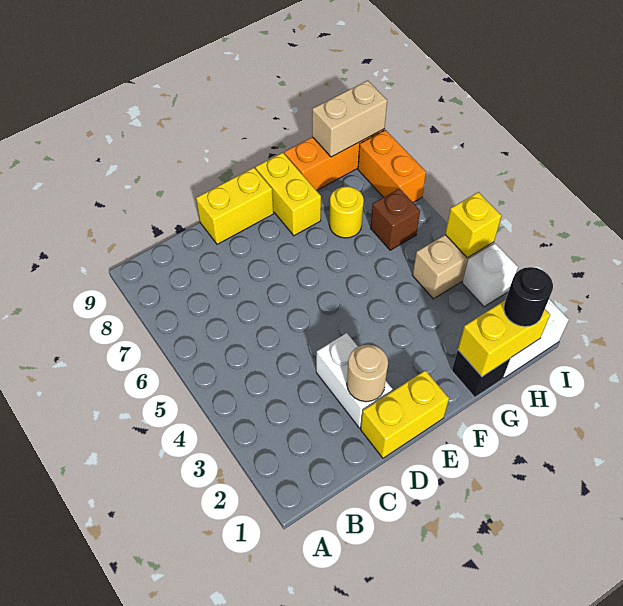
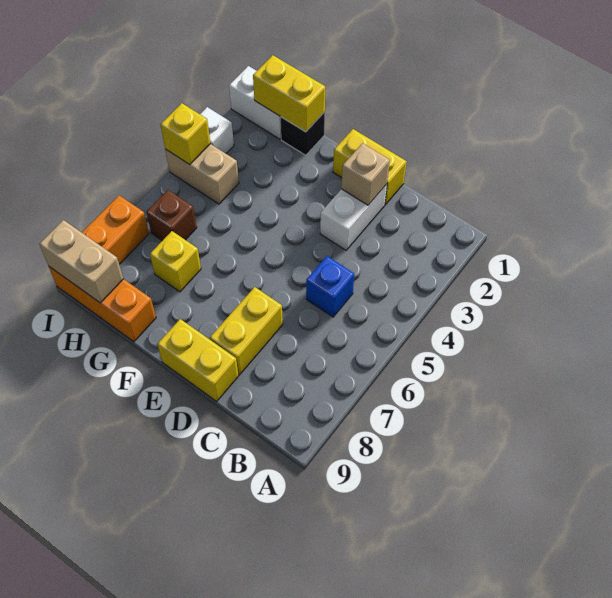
none -> blue 1x1 brick [306,256,354,317]
tan 1x1 round brick [347,345,388,402] -> tan 1x1 brick [341,143,390,205]
yellow 1x2 brick [256,153,321,236] -> yellow 1x2 brick moved to [210,287,283,375]
yellow 1x1 round brick [329,187,364,238] -> yellow 1x1 brick [150,231,201,292]
black 1x1 round brick [504,267,553,327] -> none

